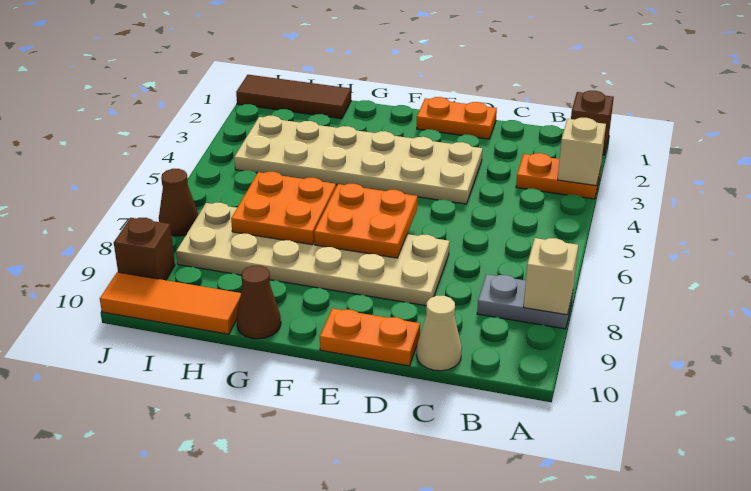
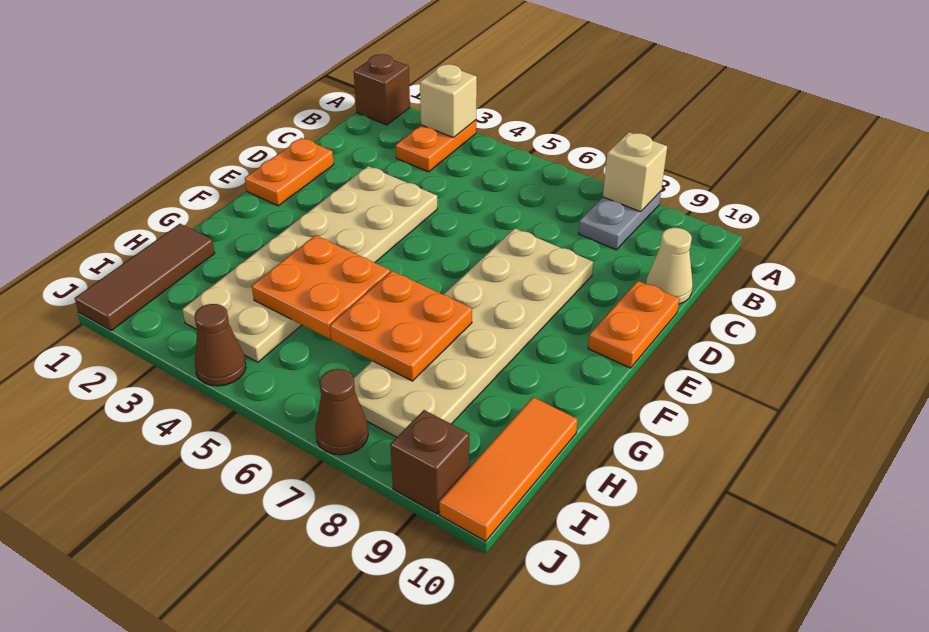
orange 2x2 plate [314,184,417,258] -> orange 2x2 plate moved to [252,235,390,338]
brown 1x1 cone [236,266,281,339] -> brown 1x1 cone moved to [195,304,246,386]

